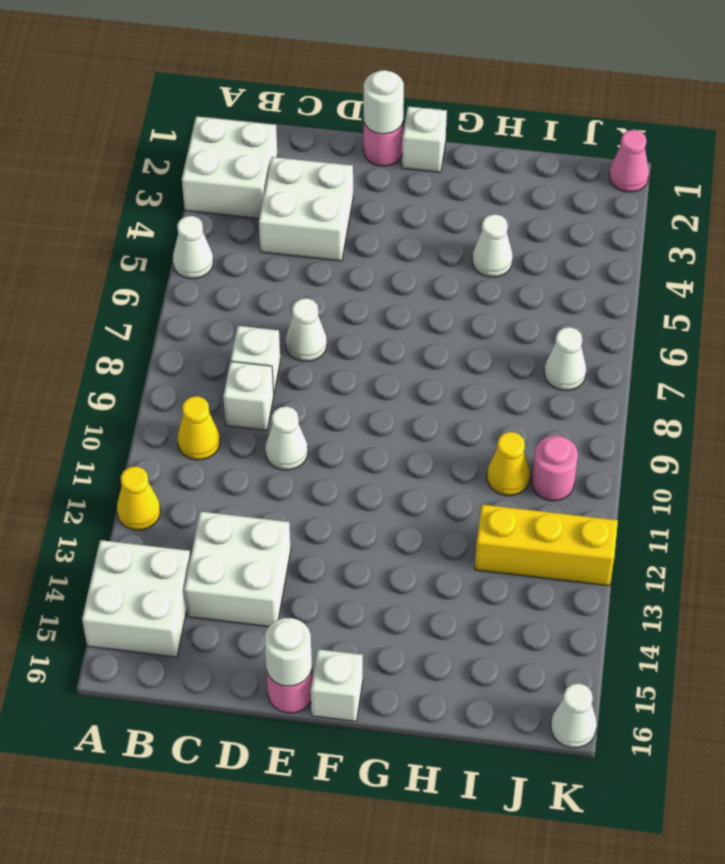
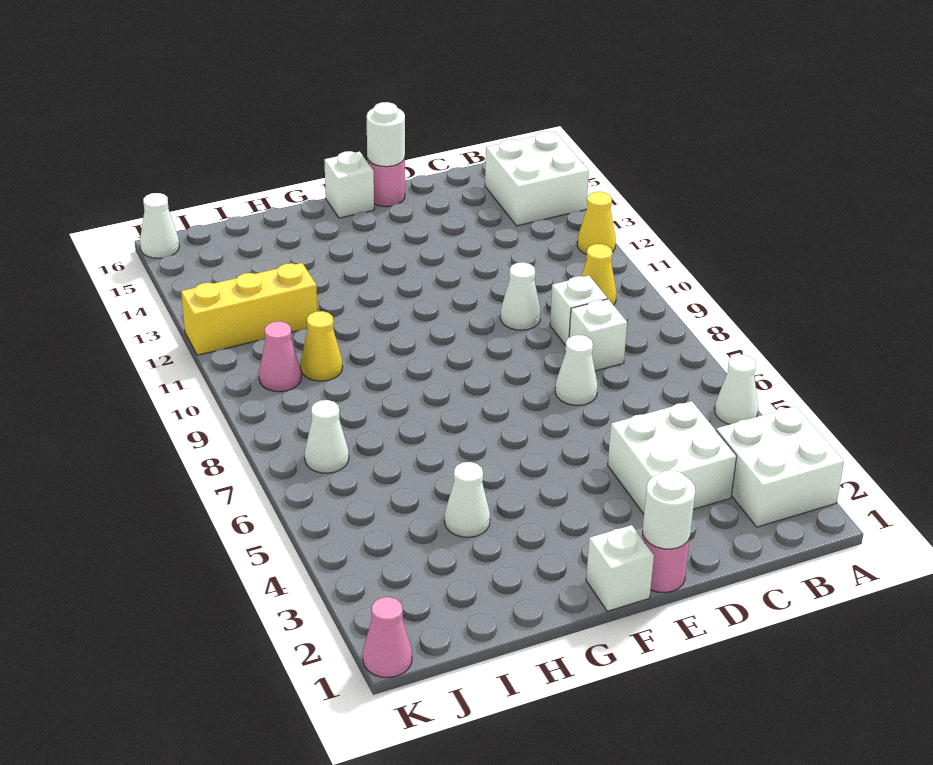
white 2x2 brick [184,512,291,627] -> none
pink 1x1 round brick [532,436,578,501] -> pink 1x1 cone [259,321,301,392]

